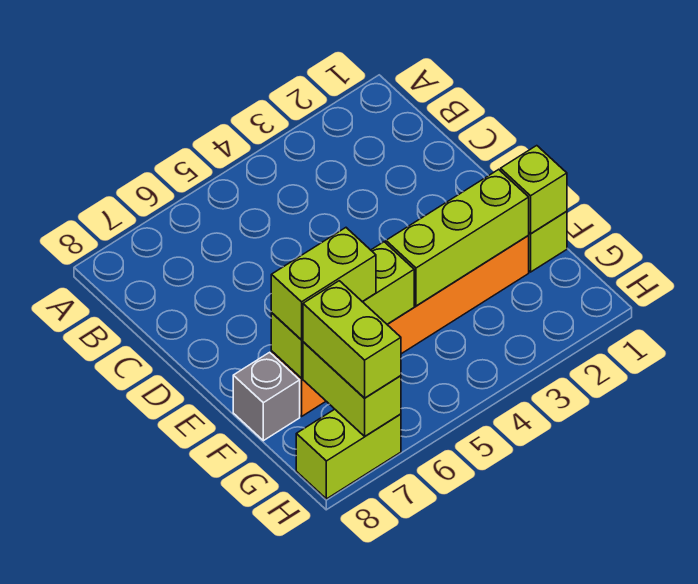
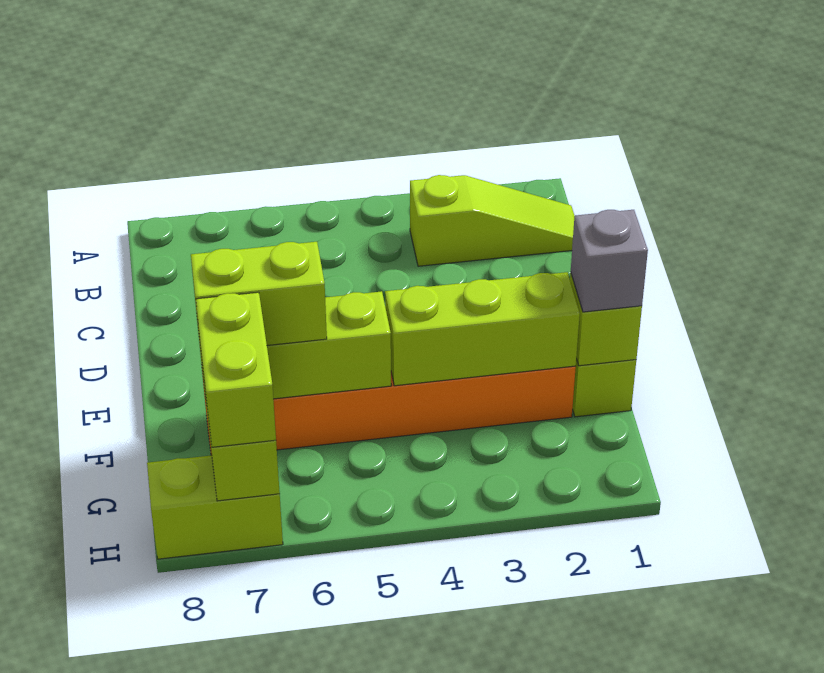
none -> lime 1x3 slope [410,175,574,266]
grey 1x1 brick [233,352,300,441] -> grey 1x1 brick moved to [571,210,648,312]

